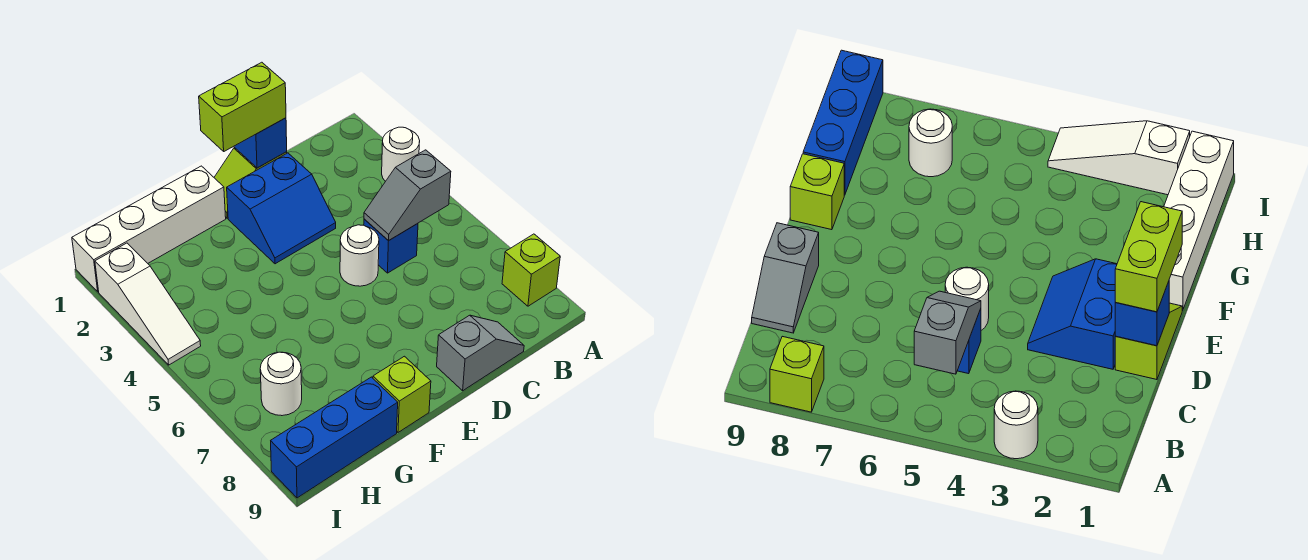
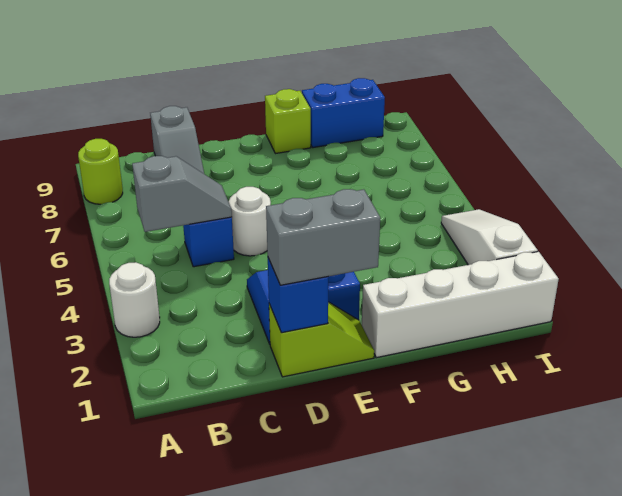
lime 1x1 brick [502,234,560,306] -> lime 1x1 round brick [78,139,123,204]
grey 1x2 slope [437,315,524,391] -> grey 1x2 slope turned to [150,106,204,174]
lime 1x2 brick [199,62,286,151] -> grey 1x2 brick [266,189,380,285]
blue 1x3 brick [271,377,398,498] -> blue 1x2 brick [302,78,385,148]
white 1x1 round brick [260,352,302,416] -> none

